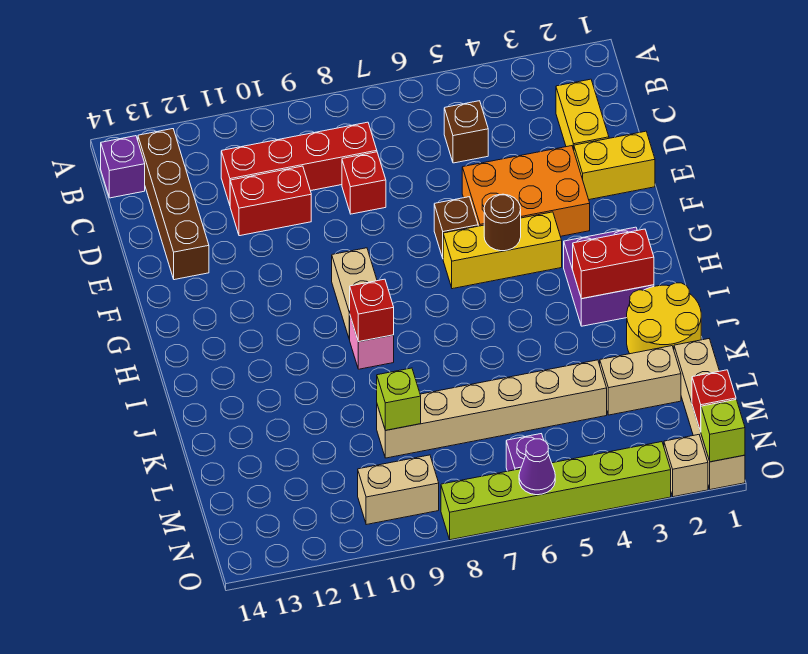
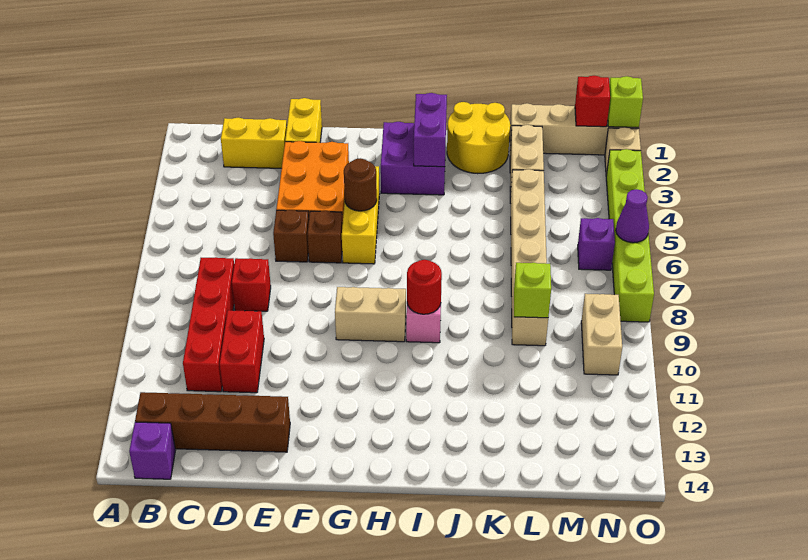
brown 1x1 brick [444,101,488,163] -> brown 1x1 brick moved to [273,210,309,262]
red 1x2 brick [573,229,654,299] -> purple 1x2 brick [414,93,447,167]
red 1x1 brick [349,279,394,342] -> red 1x1 round brick [407,260,442,314]

